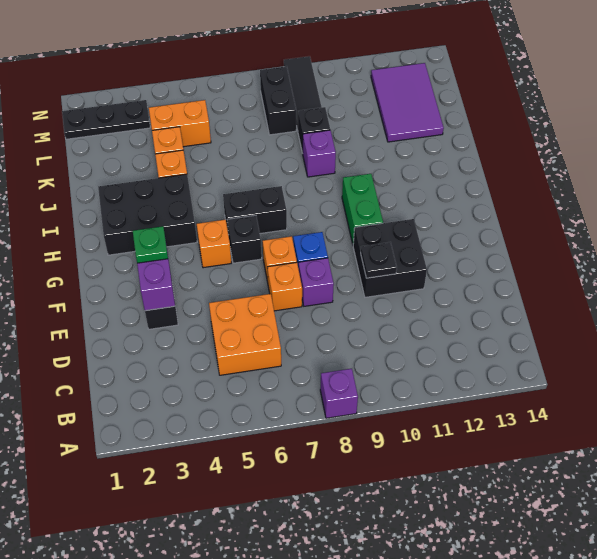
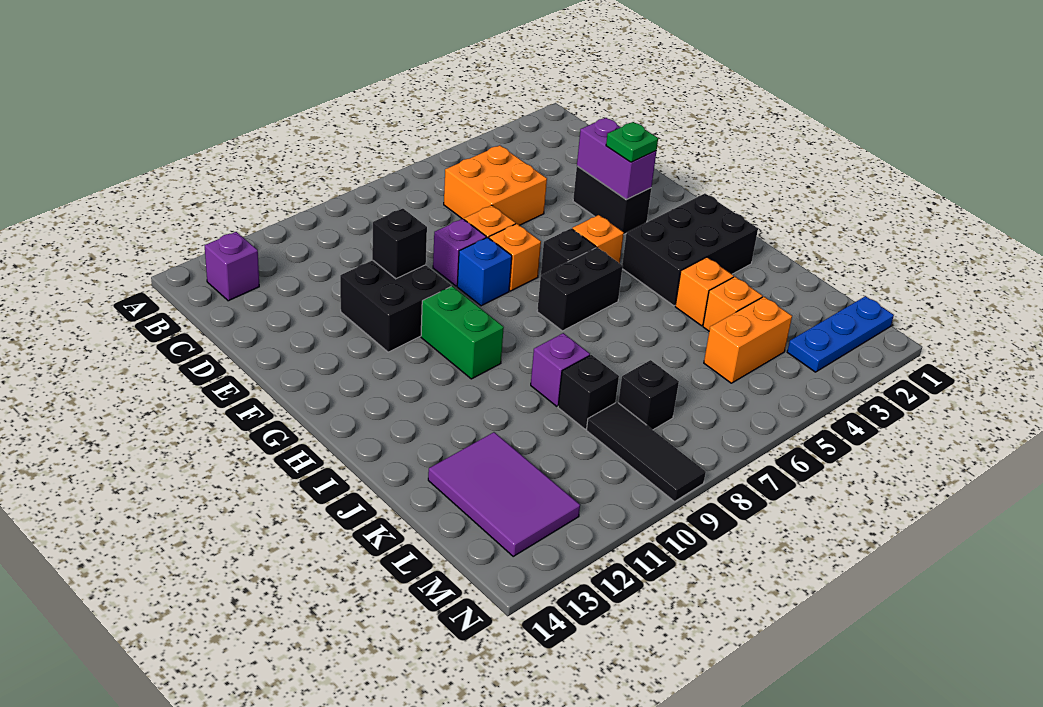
purple 1x1 brick [320,369,358,418] -> purple 1x1 brick moved to [205,232,259,301]
black 1x1 plate [361,242,397,278] -> black 1x1 brick [372,209,427,279]
black 1x2 brick [260,66,296,135] -> black 1x1 brick [618,360,679,430]
black 1x3 plate [62,100,150,139] -> blue 1x3 plate [787,296,894,372]

